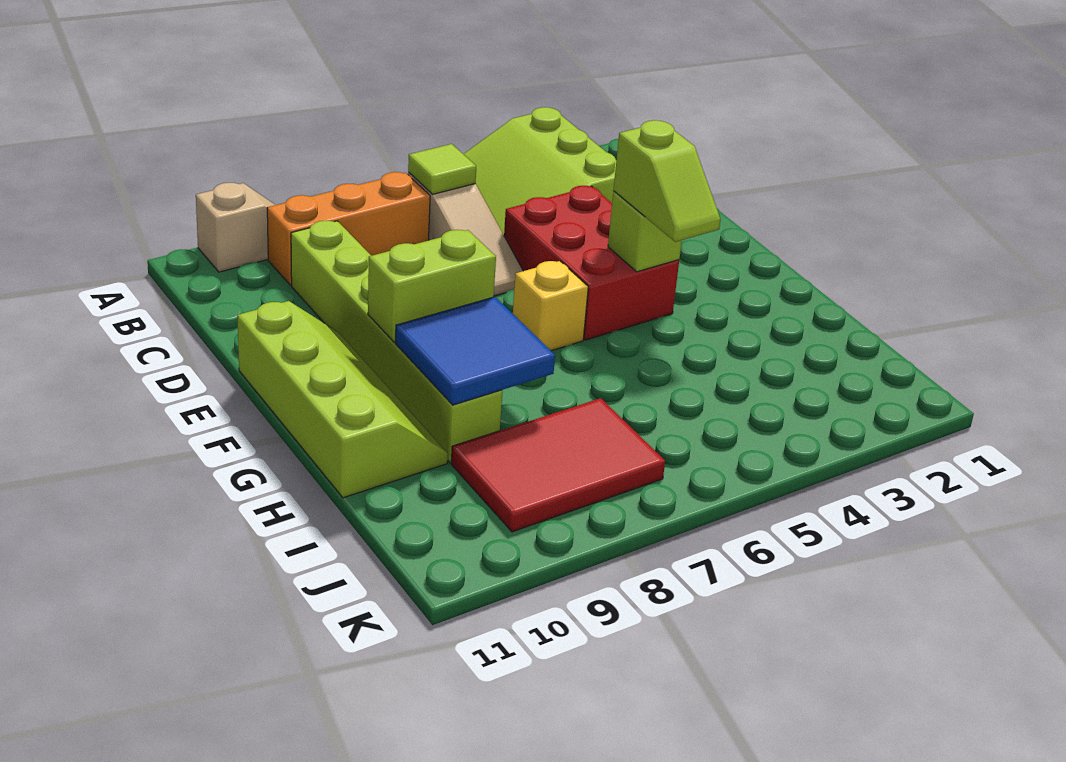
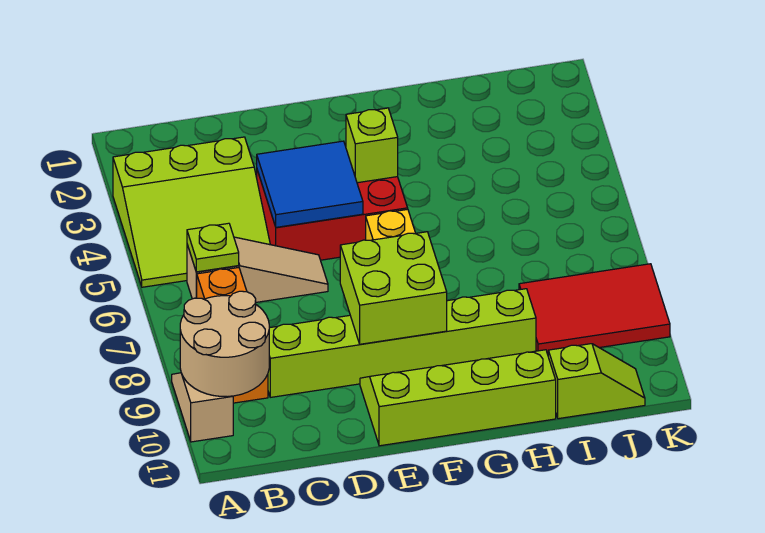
none -> tan 2x2 round brick [180,291,269,397]
lime 1x1 tile [408,144,476,194] -> lime 1x1 plate [187,223,239,272]
lime 1x2 slope [613,120,720,242] -> lime 1x2 slope moved to [548,344,645,419]
lime 1x2 brick [368,230,496,342] -> lime 2x2 brick [340,232,447,344]
blue 2x2 tile [395,297,555,405] -> blue 2x2 tile moved to [257,141,363,227]
red 2x3 tile [451,398,665,532] -> red 2x3 tile turned to [519,264,670,354]

